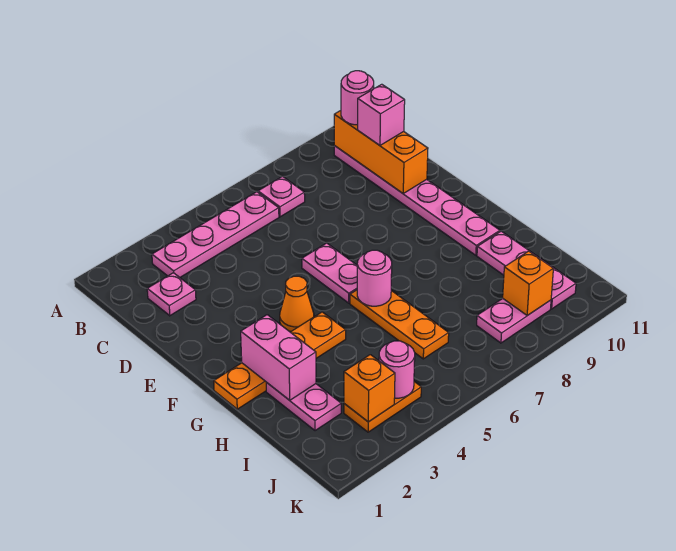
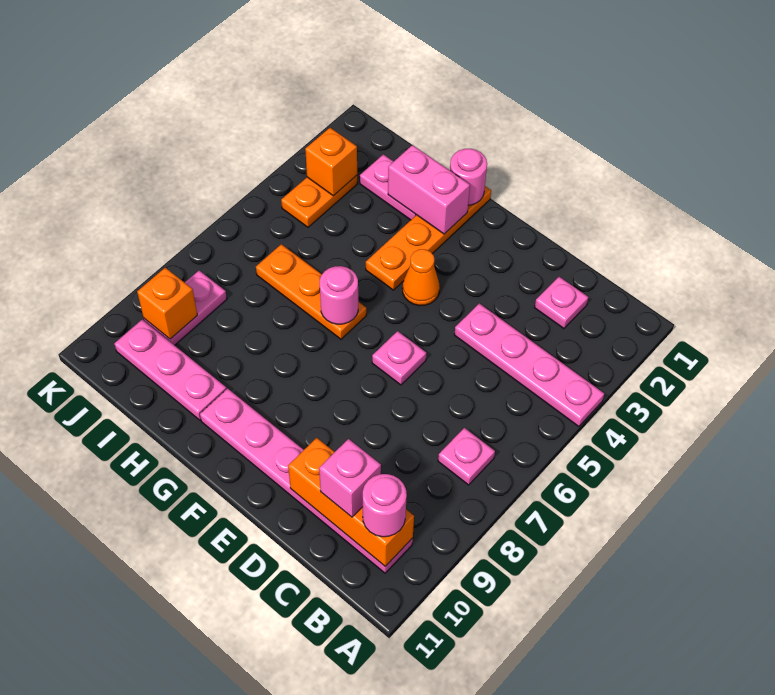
pink 1x4 plate [152,192,279,277] -> pink 1x4 plate turned to [454,303,604,426]
pink 1x2 plate [302,243,357,303] -> pink 1x1 plate [372,331,426,385]
pink 1x1 round brick [379,341,415,398] -> pink 1x1 round brick moved to [450,149,487,205]

